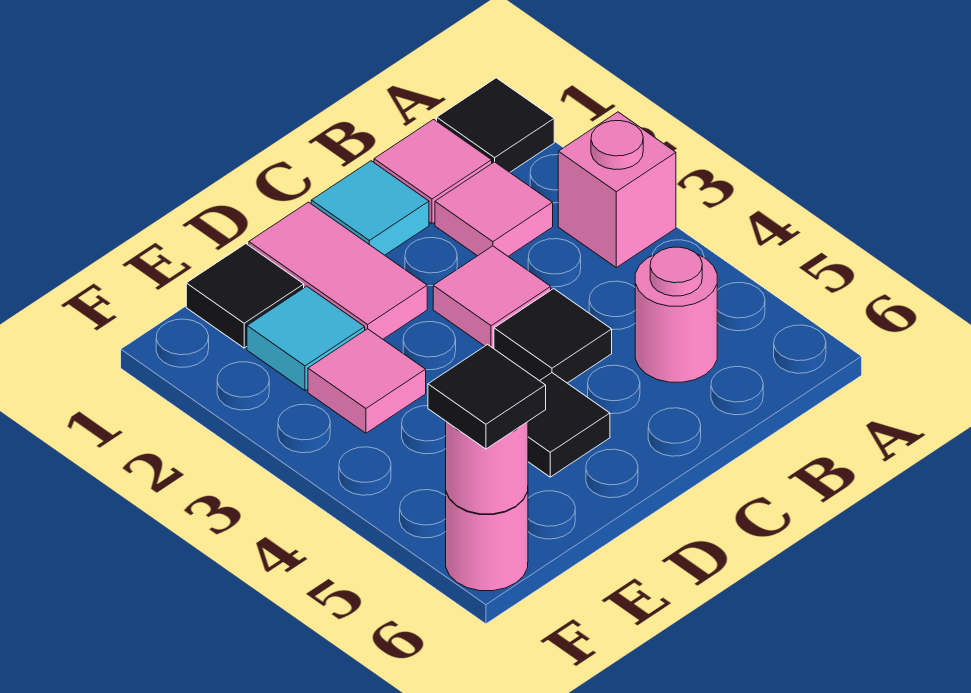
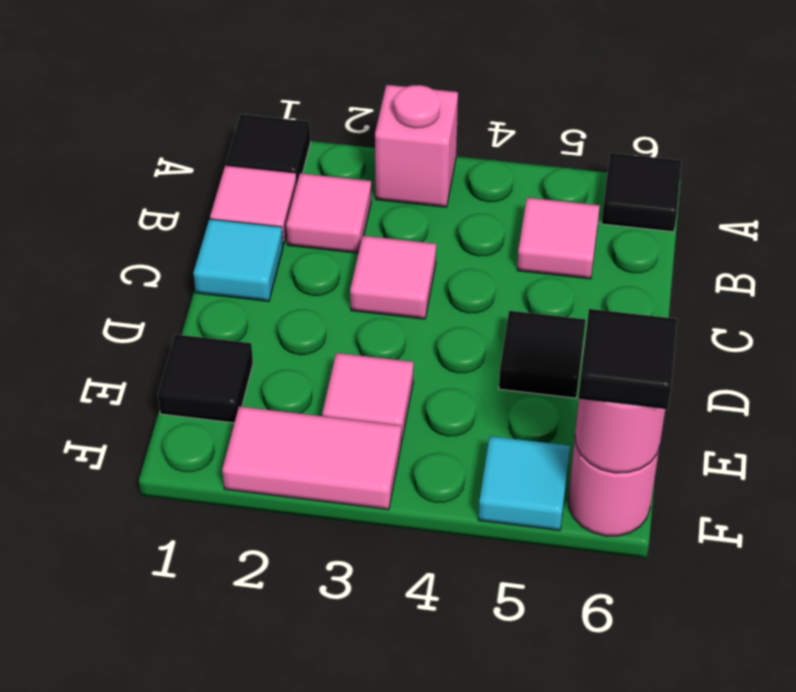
pink 1x1 round brick [635,247,717,382] -> pink 1x1 tile [517,198,600,279]
black 1x1 tile [494,289,612,383] -> black 1x1 tile moved to [602,153,682,232]
pink 1x2 tile [249,202,427,339] -> pink 1x2 tile moved to [222,406,401,510]
cyan 1x1 tile [247,286,365,391] -> cyan 1x1 tile moved to [478,436,570,531]

